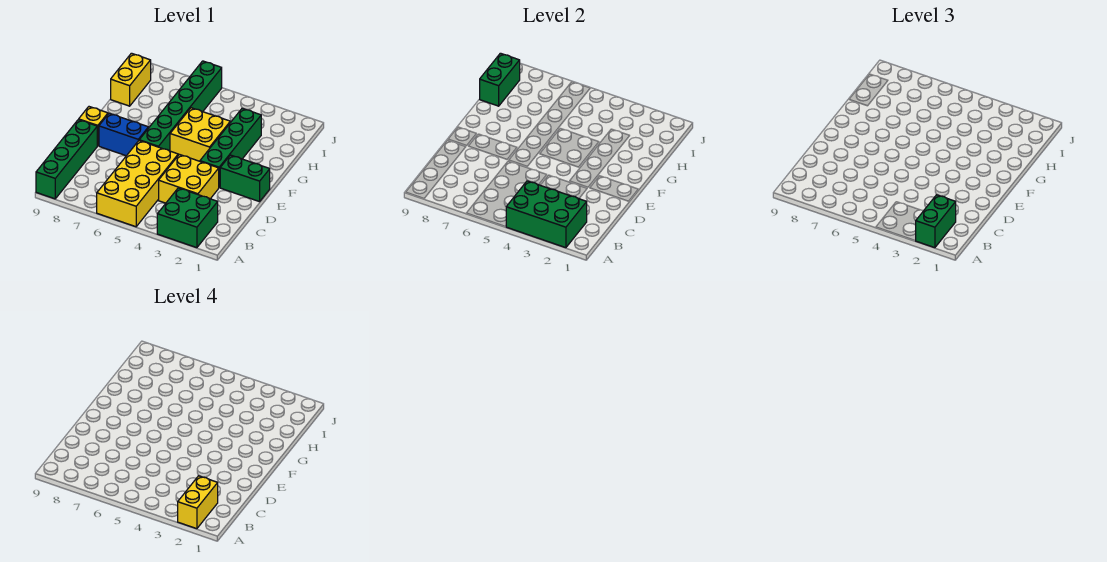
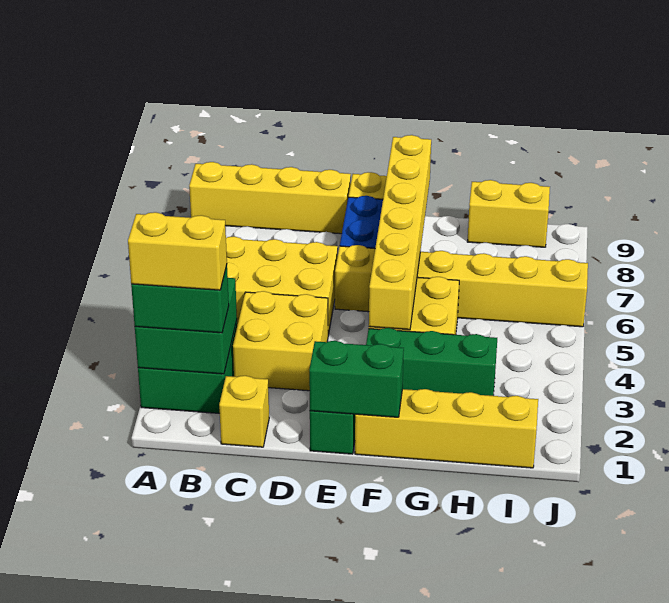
green 2x3 brick [506,181,587,248] -> green 2x2 brick [135,278,237,374]
green 1x4 brick [36,120,97,199] -> yellow 1x4 brick [189,162,351,234]
none -> yellow 1x1 brick [219,376,269,447]
green 1x4 brick [200,108,261,187] -> green 1x3 brick [366,328,497,396]
green 1x6 brick [139,61,222,151] -> yellow 1x6 brick [335,245,588,327]
none -> yellow 1x4 brick [355,389,538,468]
none -> yellow 1x6 brick [369,135,431,330]
green 1x2 brick [480,53,520,106] -> green 1x2 brick moved to [309,341,404,417]

